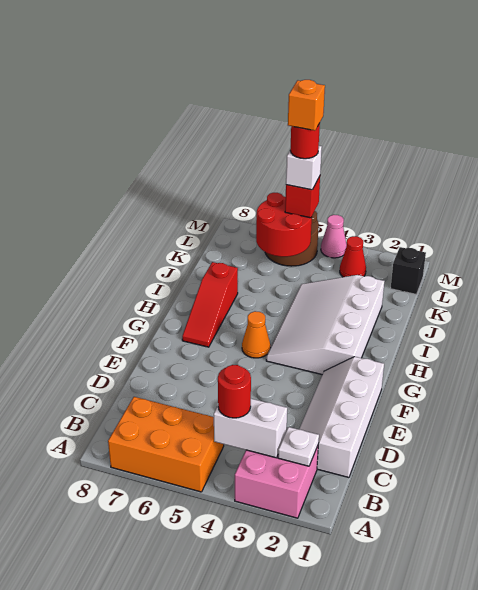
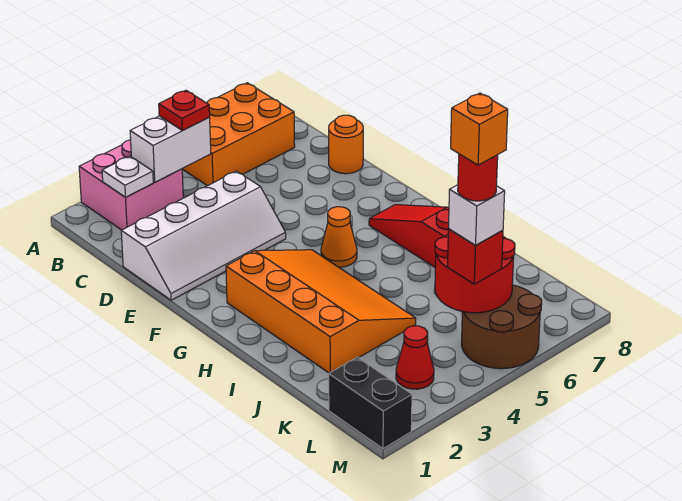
red 1x1 round brick [218,365,251,418] -> red 1x1 plate [159,90,210,131]
white 2x4 slope [299,357,384,478] -> white 2x4 slope turned to [121,171,286,300]
none -> orange 1x1 round brick [329,115,363,174]
white 3x4 slope [266,275,384,375] -> orange 3x4 slope [226,250,416,373]
black 1x1 brick [391,247,426,294] -> black 1x2 brick [329,357,412,449]
pink 1x1 cone [321,215,347,258] -> none

